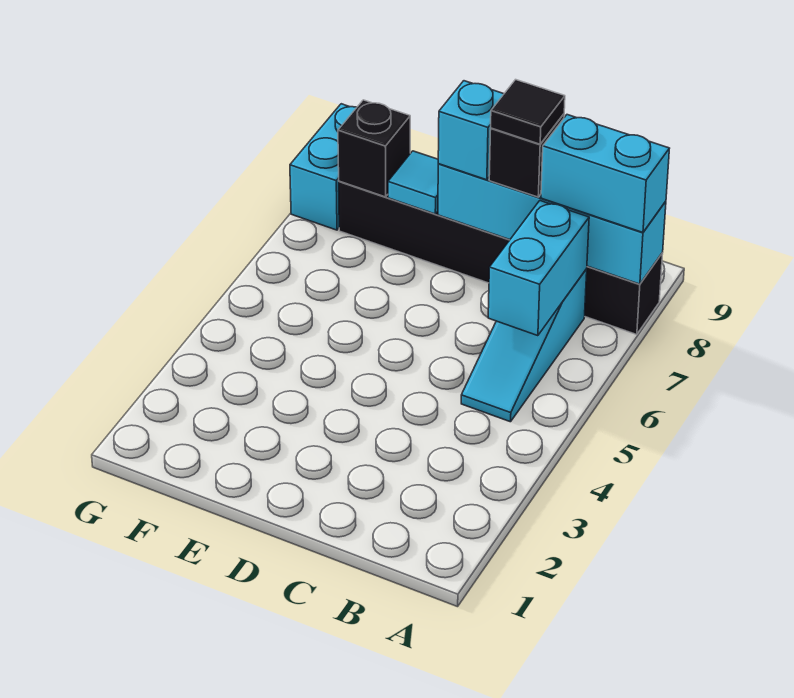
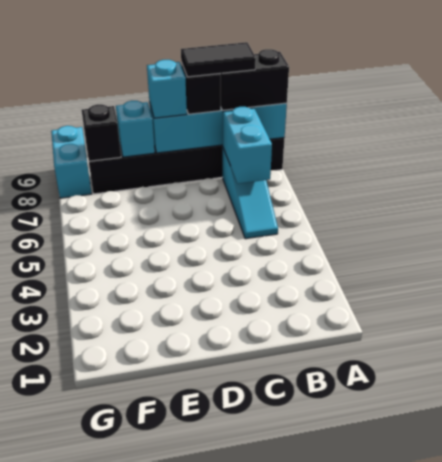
cyan 1x2 brick [541,115,669,232] -> black 1x2 brick [220,49,289,110]
black 1x1 tile [491,80,565,144] -> black 1x2 tile [181,42,256,77]
cyan 1x1 tile [388,151,438,214] -> cyan 1x1 brick [116,101,155,157]

